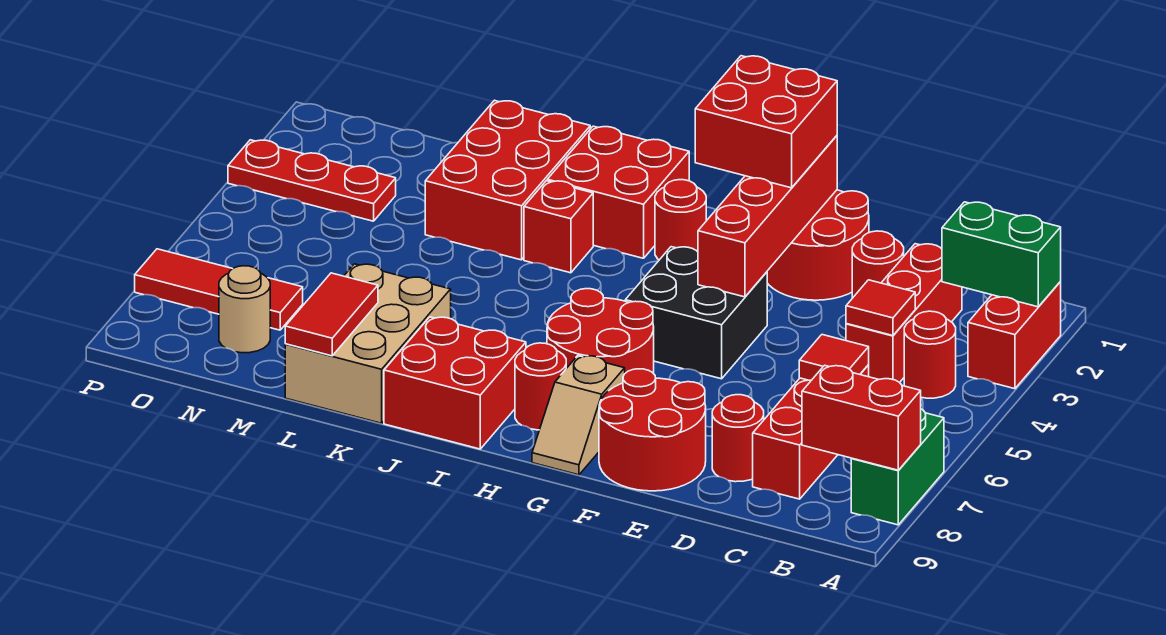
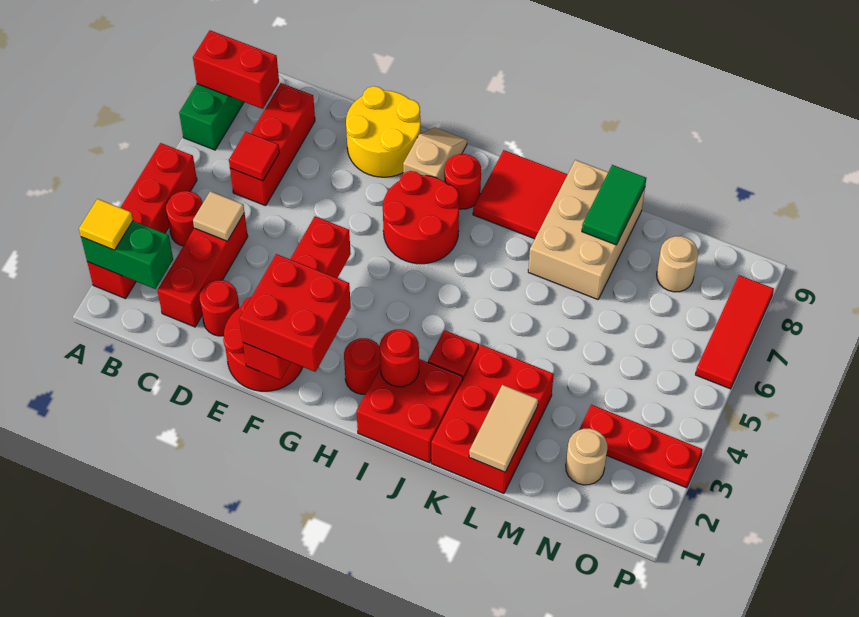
red 1x2 brick [968,282,1061,389] -> red 1x4 brick [87,143,197,299]
none -> yellow 1x1 tile [79,199,133,250]
red 1x1 tile [846,280,915,336] -> tan 1x1 tile [193,191,244,241]
red 1x1 round brick [712,395,764,482] -> red 1x1 round brick moved to [380,329,419,387]
red 2x2 round brick [599,369,706,491] -> yellow 2x2 round brick [346,86,421,177]
black 2x2 brick [625,247,767,379] -> none
red 2x2 brick [384,317,526,449] -> red 2x2 tile [473,150,568,239]
none -> tan 1x2 tile [469,385,538,472]
red 1x2 tile [285,273,378,356] -> green 1x2 tile [582,165,646,245]
none -> tan 1x1 round brick [566,428,608,485]
red 1x3 tile [135,249,303,330] -> red 1x3 tile turned to [695,275,774,389]

